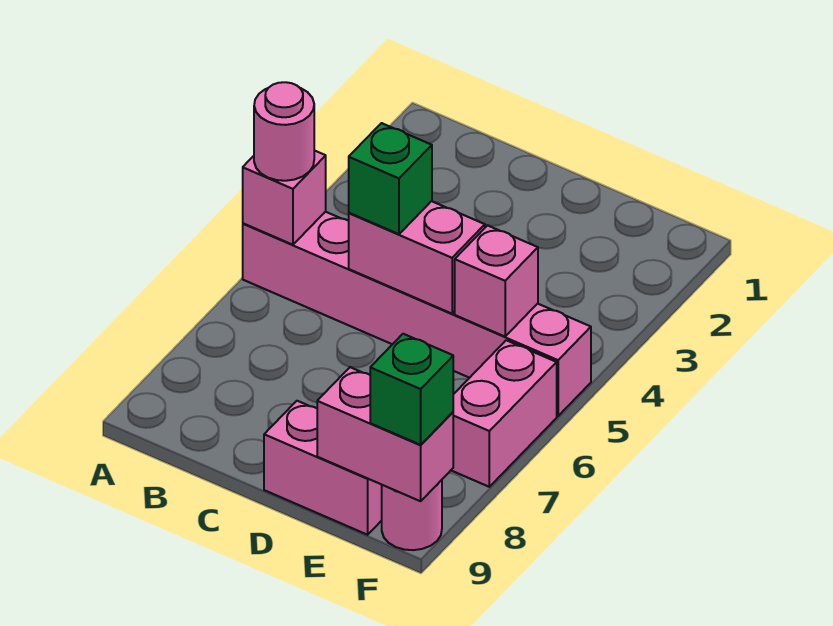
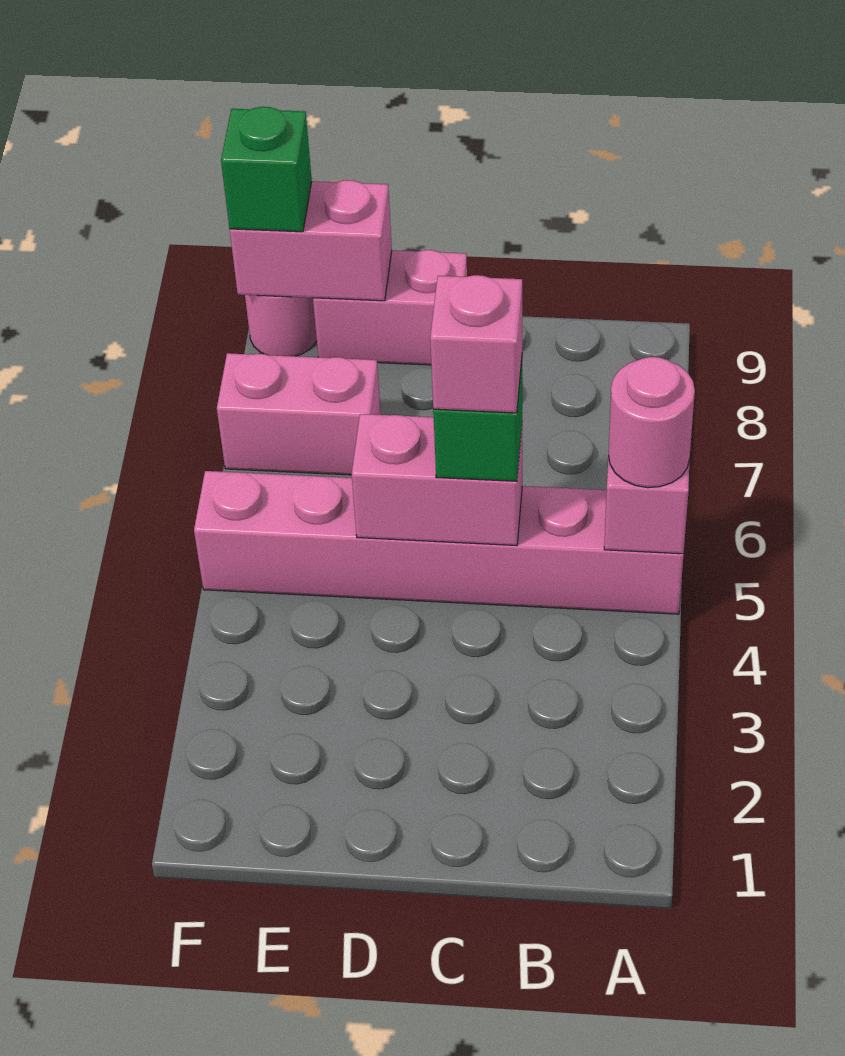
pink 1x1 brick [455,226,538,336] -> pink 1x1 brick moved to [430,275,522,413]
pink 1x2 brick [451,340,557,487] -> pink 1x2 brick turned to [217,353,381,475]

